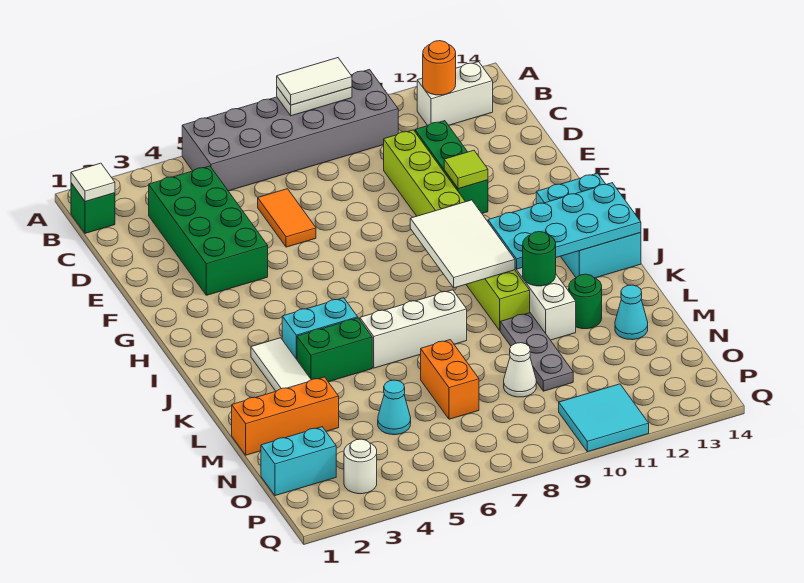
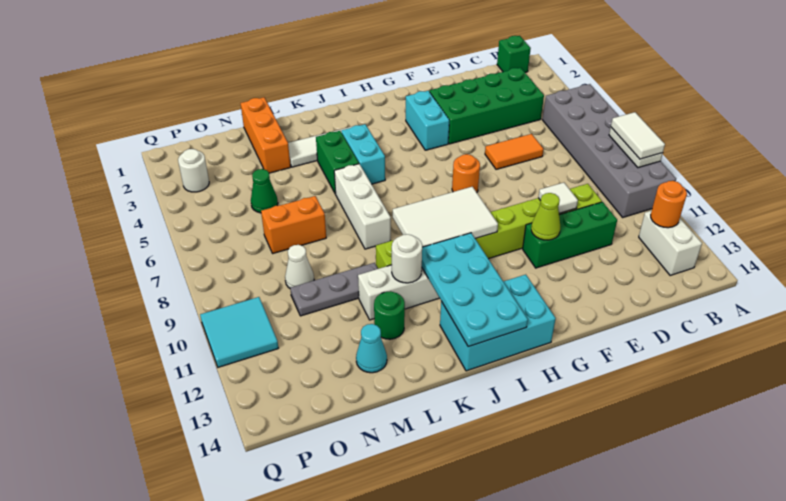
white 1x1 tile [71,163,115,202] -> white 1x1 tile moved to [538,183,578,213]
lime 1x1 tile [444,150,488,189] -> lime 1x1 cone [531,193,560,240]
none -> orange 1x1 round brick [452,154,480,192]
green 1x1 round brick [523,232,556,286] -> white 1x1 round brick [392,234,422,283]
cyan 1x1 cone [378,380,411,435] -> green 1x1 cone [251,169,278,213]
cyan 1x2 brick [261,427,336,496] -> cyan 1x2 brick moved to [406,91,449,150]

